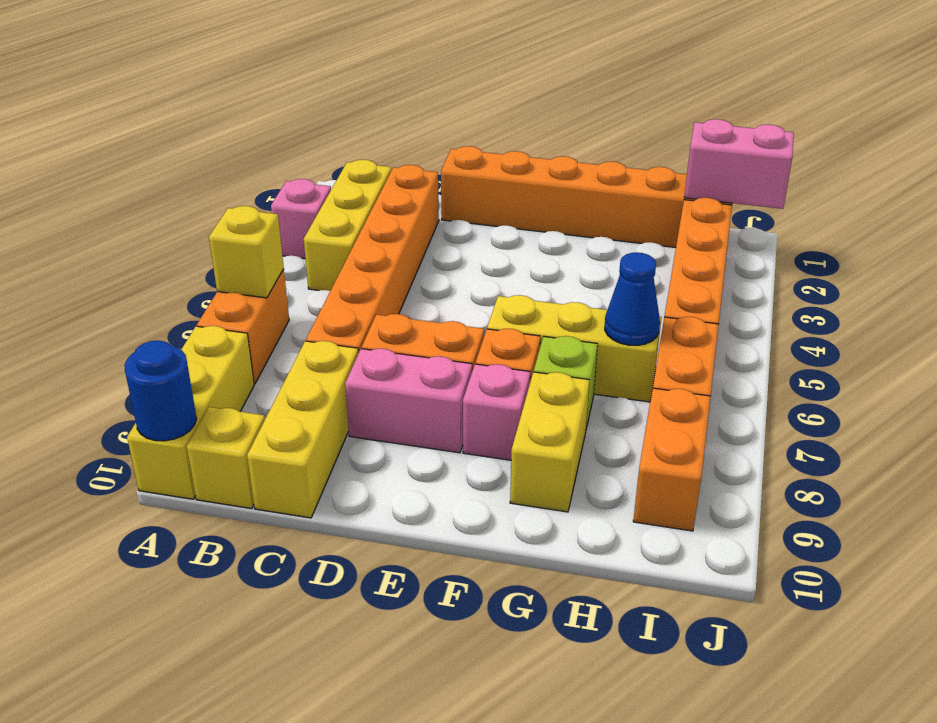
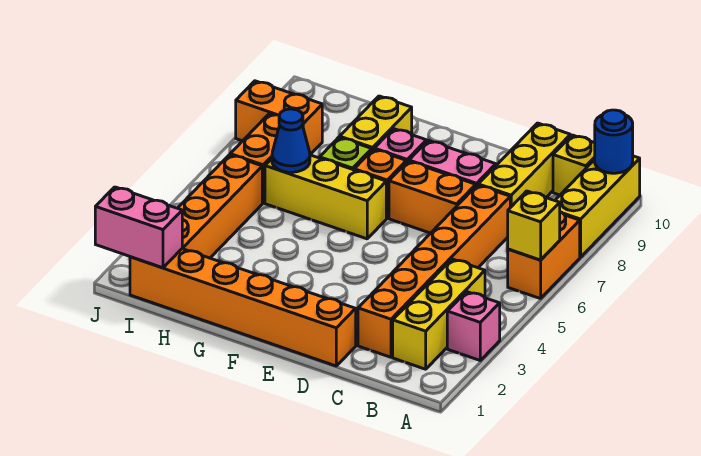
orange 1x2 brick [633,388,711,531] -> orange 1x2 brick turned to [236,81,322,155]

